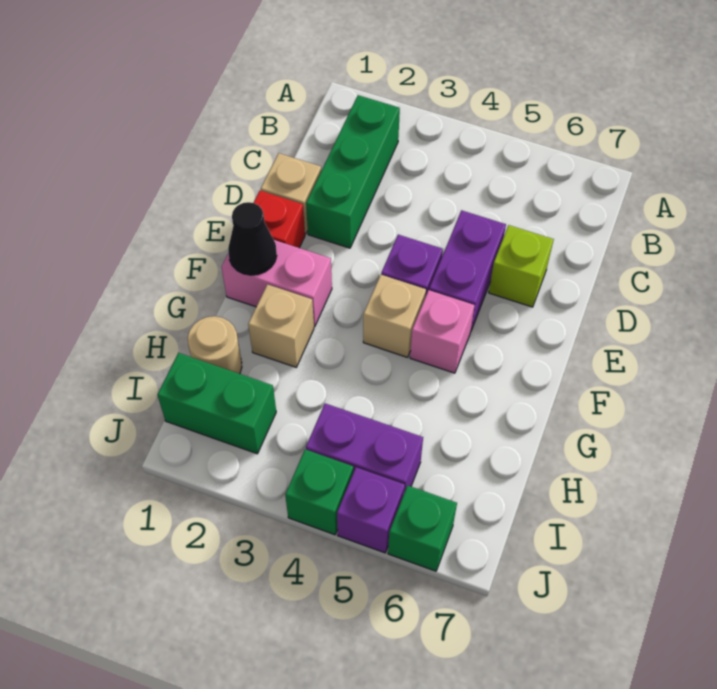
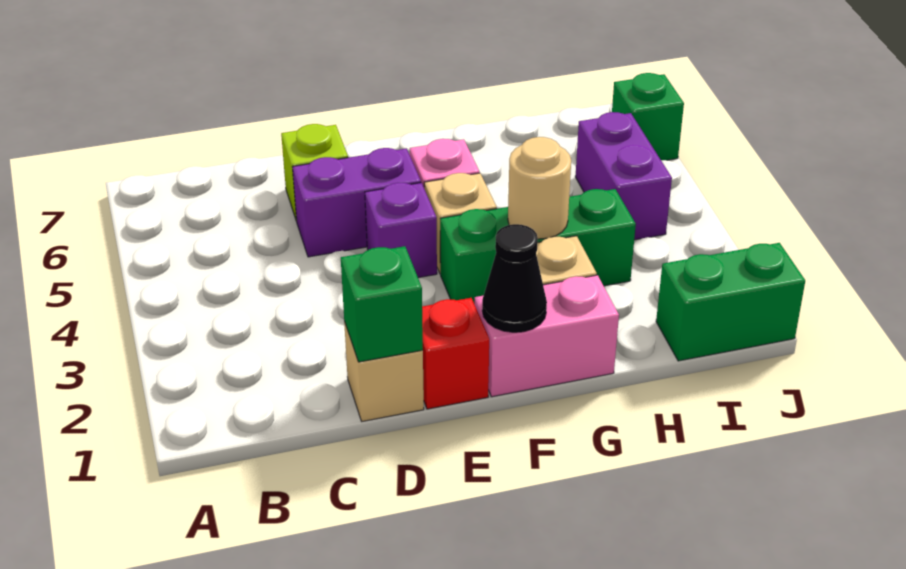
green 1x3 brick [306,95,400,248] -> green 1x3 brick moved to [440,189,636,304]
pink 1x2 brick [221,240,332,326] -> pink 1x2 brick turned to [475,275,619,397]
tan 1x1 round brick [188,316,242,374] -> tan 1x1 round brick moved to [508,137,571,239]
green 1x2 brick [157,353,276,454] -> green 1x2 brick turned to [656,243,805,361]
green 1x1 brick [285,449,353,535] -> green 1x1 brick moved to [341,246,423,362]
purple 1x1 brick [337,467,405,553] -> none

